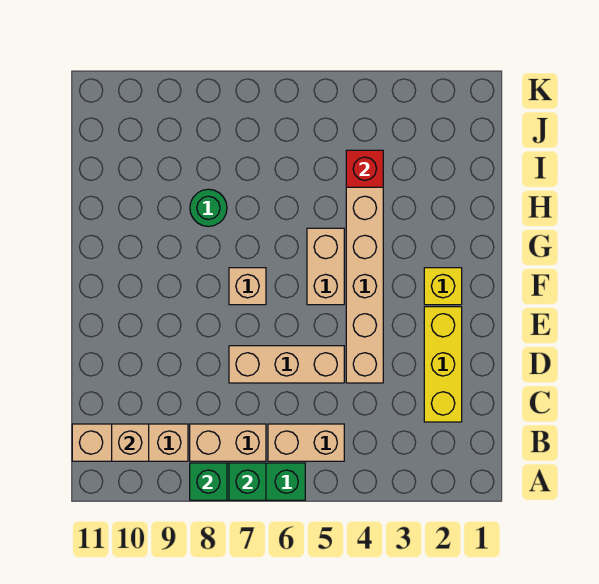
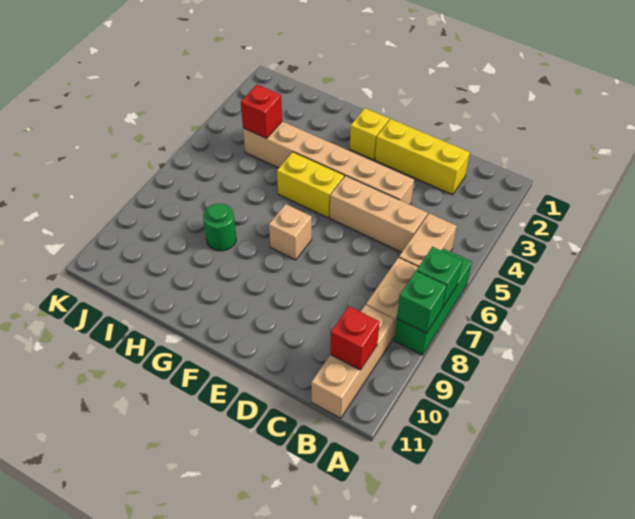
tan 1x1 brick [112,424,149,461] -> red 1x1 brick [330,306,380,370]
tan 1x3 brick [229,346,344,383] -> tan 1x3 brick turned to [330,176,428,252]
tan 1x2 brick [307,228,344,305] -> yellow 1x2 brick [277,152,344,218]

